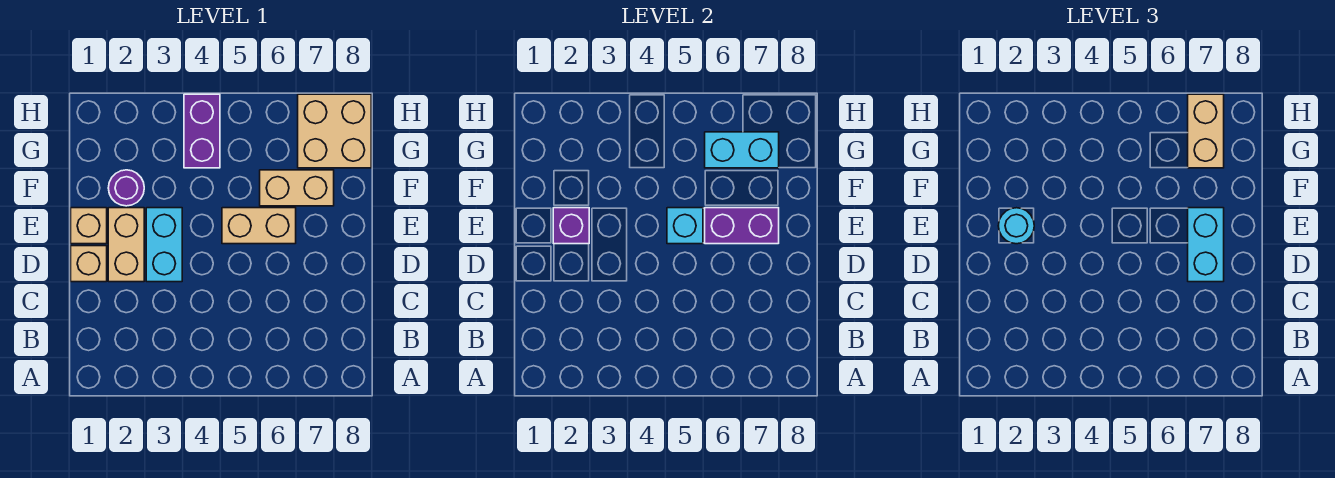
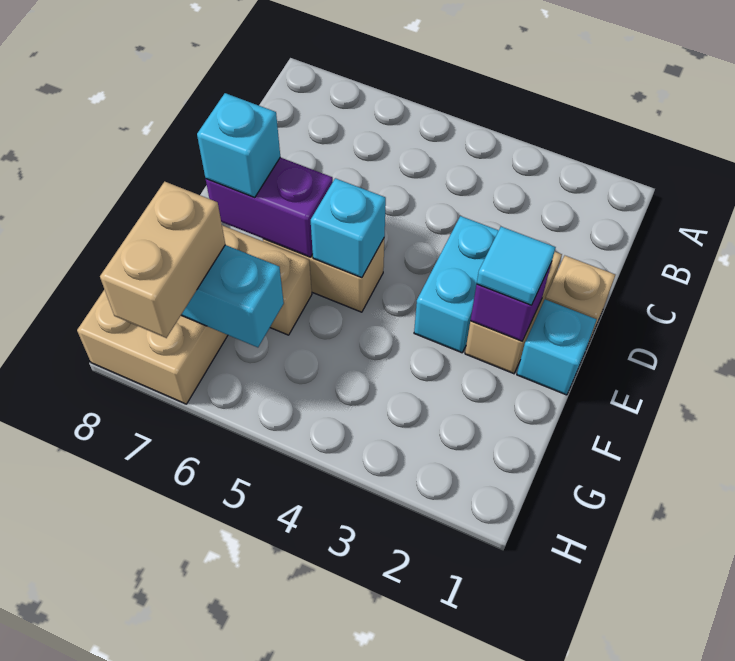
cyan 1x2 brick [1188,208,1224,282] -> cyan 1x1 brick [197,93,280,198]
tan 1x1 brick [71,208,107,244] -> cyan 1x1 brick [517,300,597,395]
cyan 1x1 round brick [998,208,1034,244] -> cyan 1x1 tile [477,227,556,305]
purple 1x1 round brick [108,170,144,206] -> none
purple 1x2 brick [184,94,220,168] -> none

